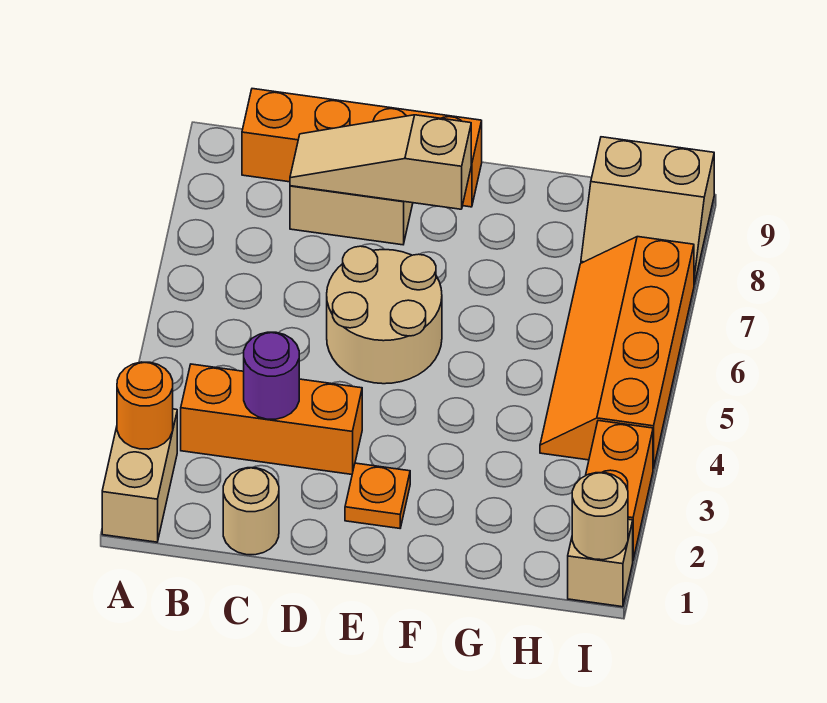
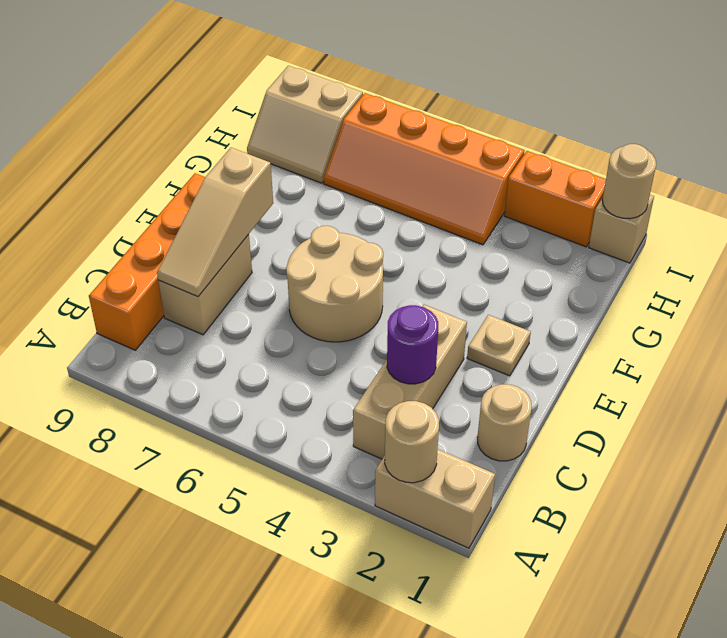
orange 1x1 round brick [117,362,173,449] -> tan 1x1 round brick [385,401,439,483]
orange 1x3 brick [181,364,362,474] -> tan 1x3 brick [353,305,467,459]
orange 1x1 plate [345,463,410,528] -> tan 1x1 plate [467,315,531,376]
tan 2x2 slope [581,137,714,284] -> tan 2x2 slope turned to [247,66,363,183]

